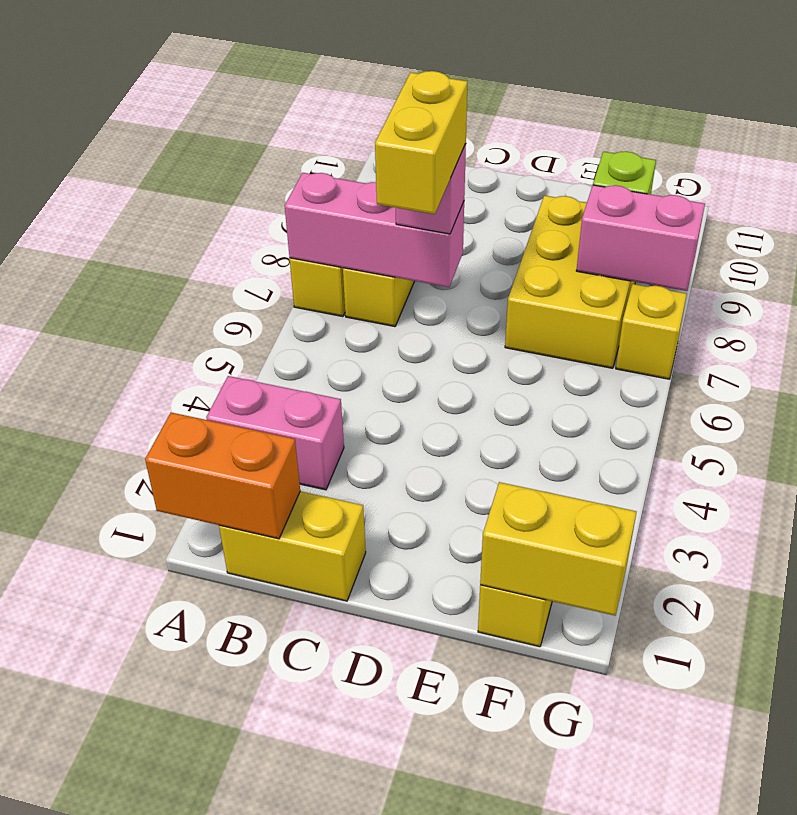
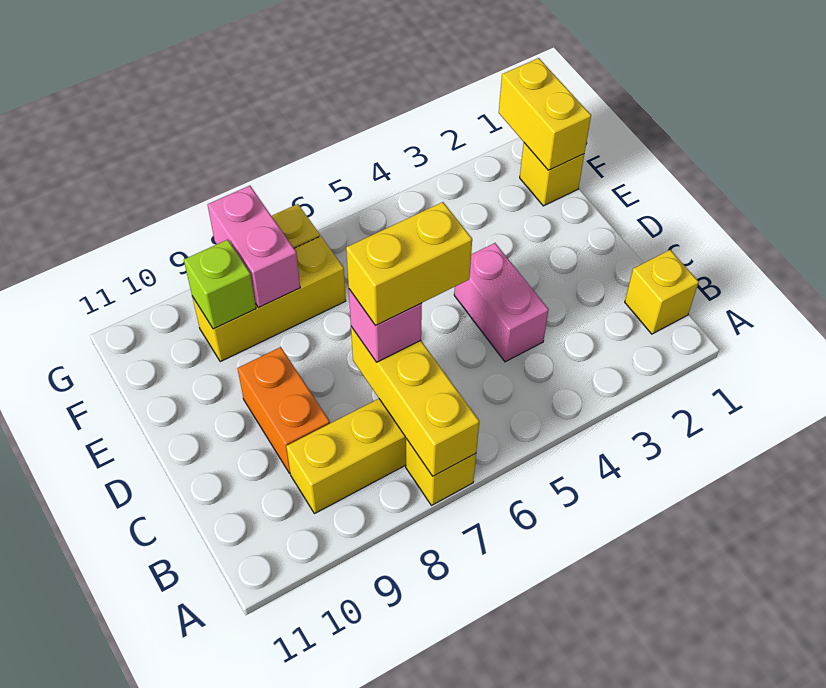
orange 1x2 brick [145,413,300,539] -> orange 1x2 brick moved to [237,347,330,473]
pink 1x2 brick [206,376,344,490] -> pink 1x2 brick moved to [454,243,549,362]
pink 1x3 brick [285,173,464,287] -> yellow 1x3 brick [351,327,479,476]
yellow 1x2 brick [219,491,366,601] -> yellow 1x1 brick [625,250,699,334]
yellow 2x3 brick [505,196,635,368] -> yellow 1x3 brick [192,236,346,362]

